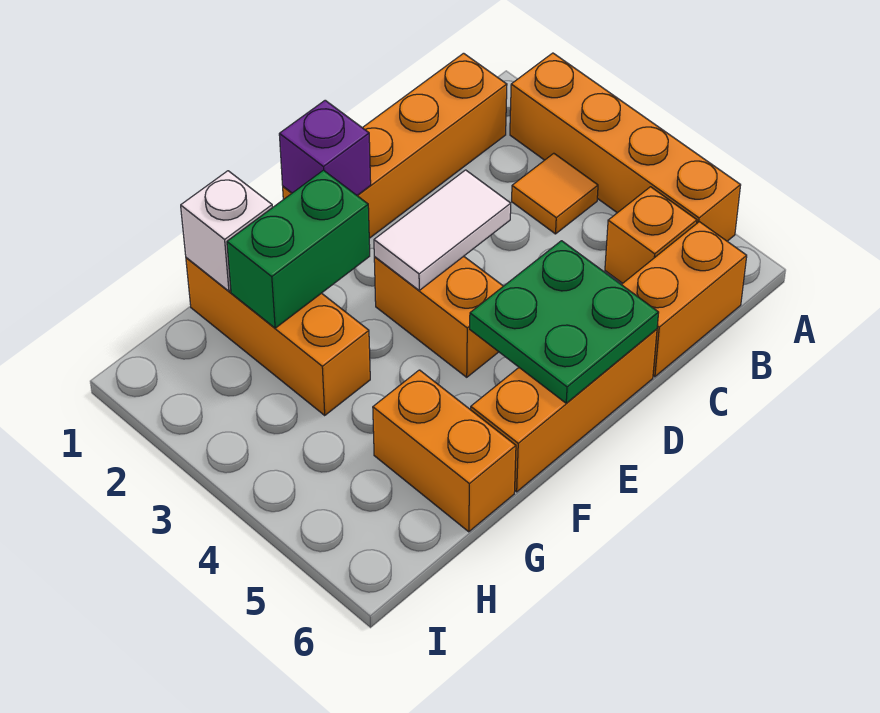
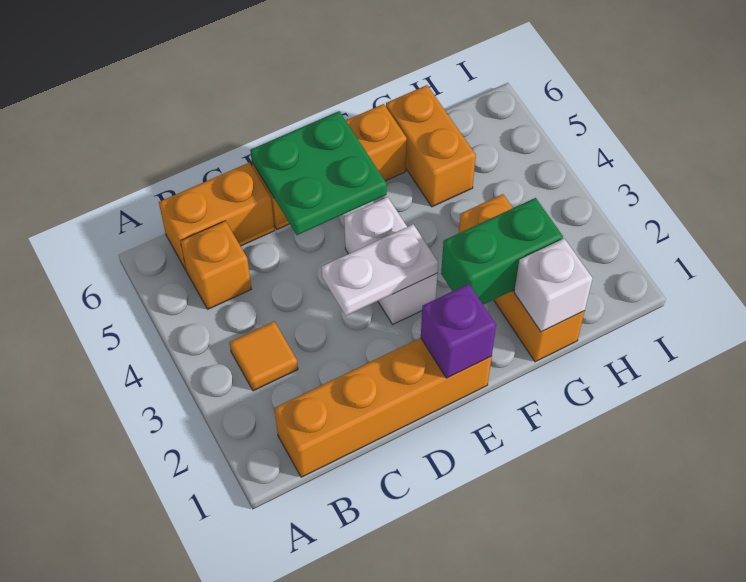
orange 1x4 brick [510,53,741,241] -> none
white 1x2 tile [374,170,511,290] -> white 1x2 plate [322,224,438,316]
orange 1x2 brick [374,256,503,377] -> white 1x2 brick [344,197,438,325]

